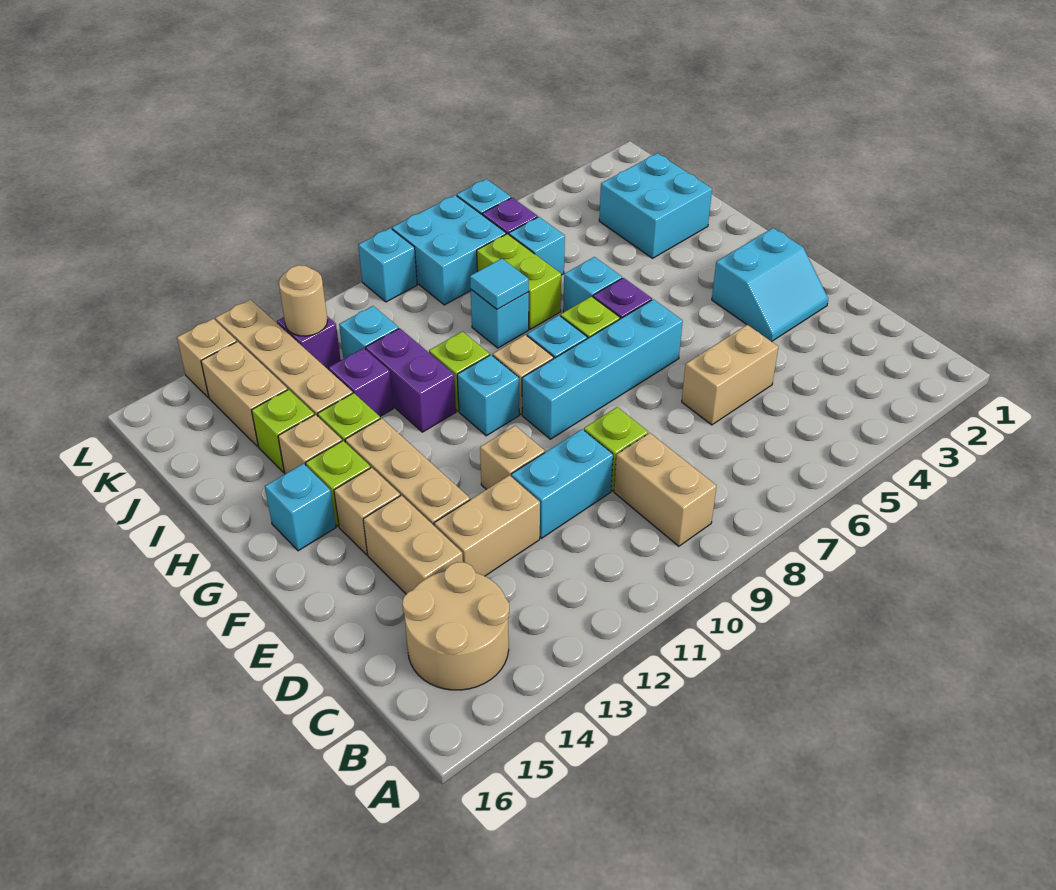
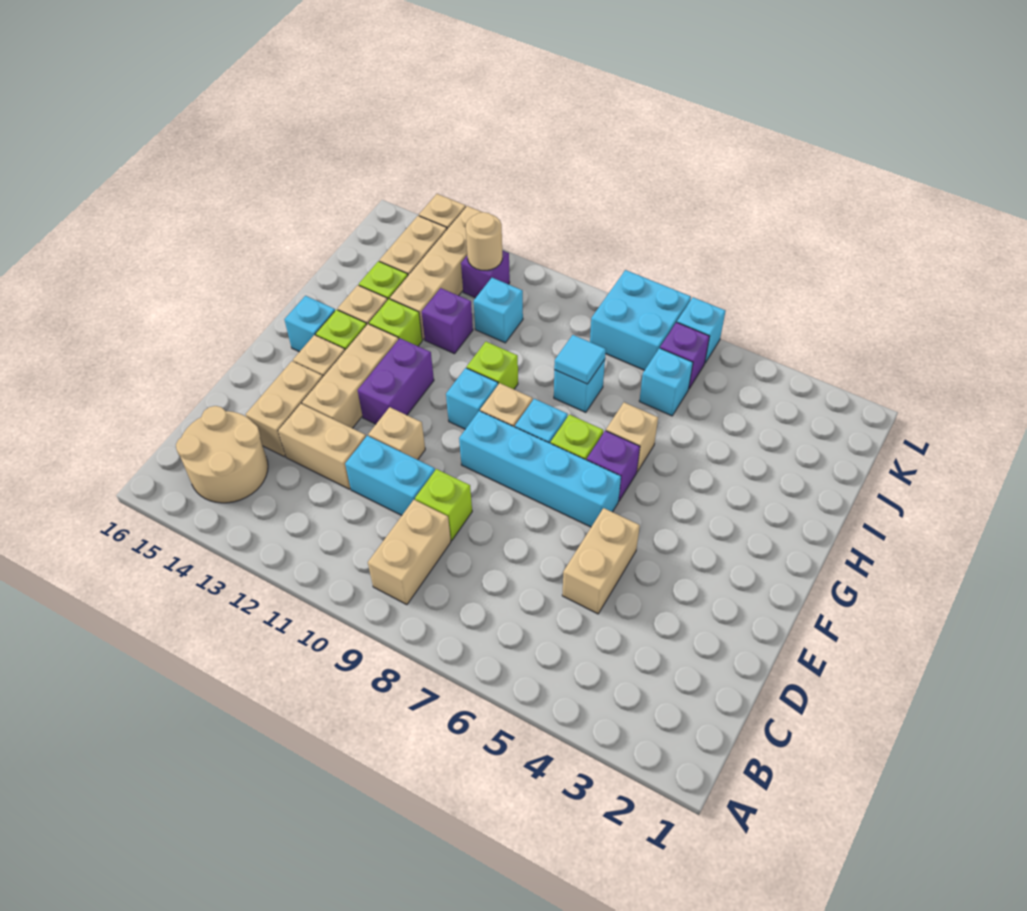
tan 1x2 brick [682,325,778,425] -> tan 1x2 brick turned to [562,508,640,614]
cyan 2x2 slope [712,228,828,342] -> none
cyan 1x1 brick [563,257,622,312] -> tan 1x1 brick [606,402,658,472]
purple 1x2 brick [366,328,456,432] -> purple 1x2 brick moved to [358,338,434,424]
cyan 2x2 brick [599,153,712,258] -> none
lime 1x2 brick [477,234,561,329] -> none
cyan 1x1 brick [358,228,417,302] -> none

